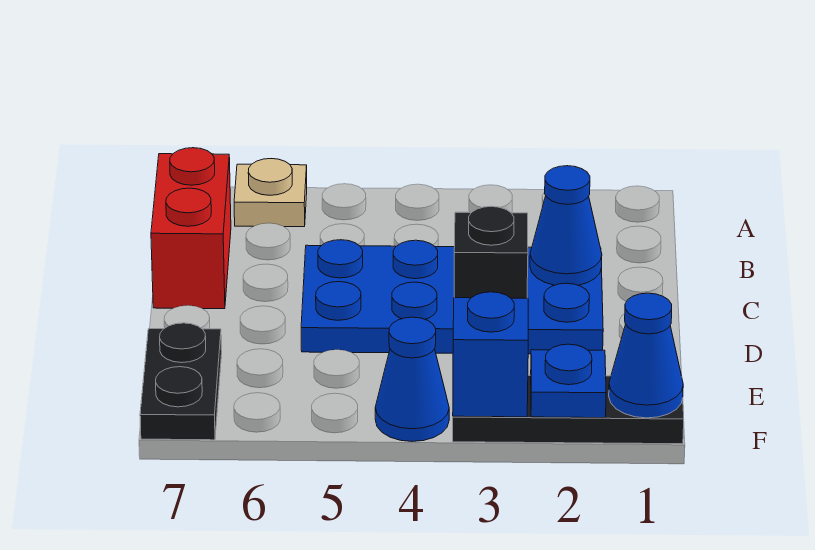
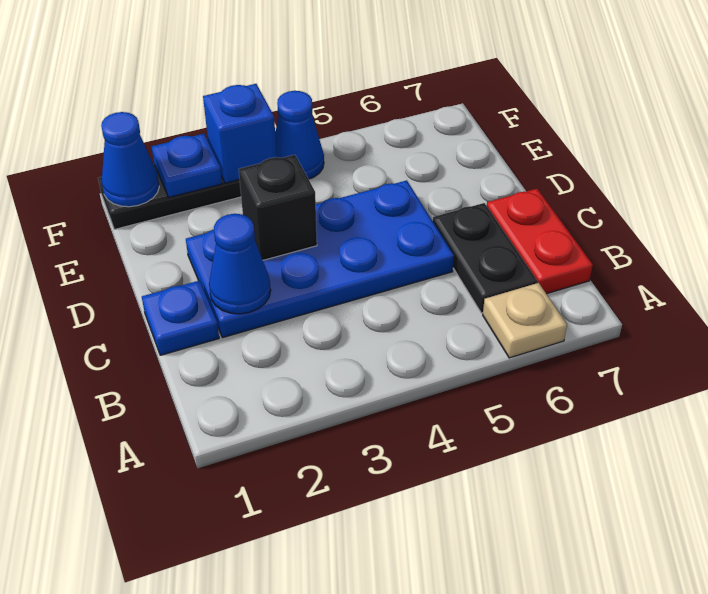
red 1x2 brick [151,148,231,309] -> red 1x2 plate [487,189,593,294]
none -> blue 1x1 plate [142,281,219,355]
black 1x2 plate [140,323,222,440] -> black 1x2 plate moved to [433,203,537,313]

